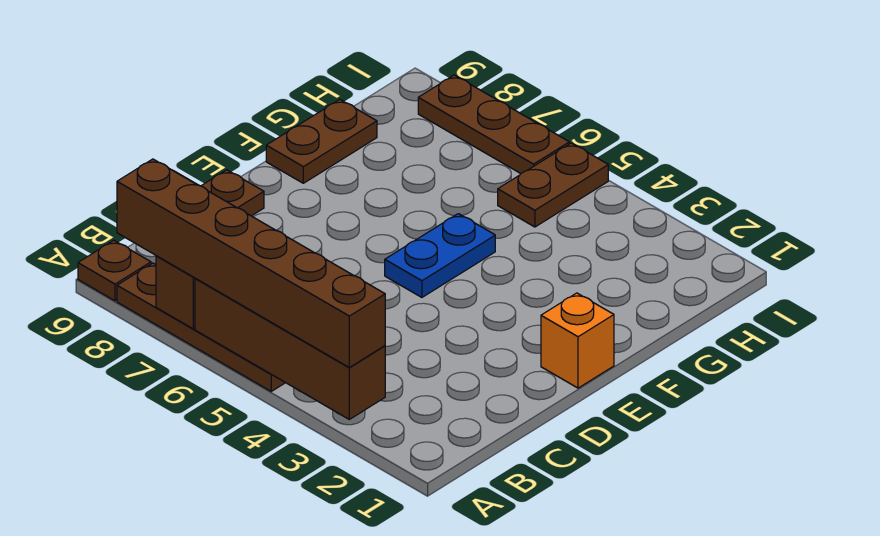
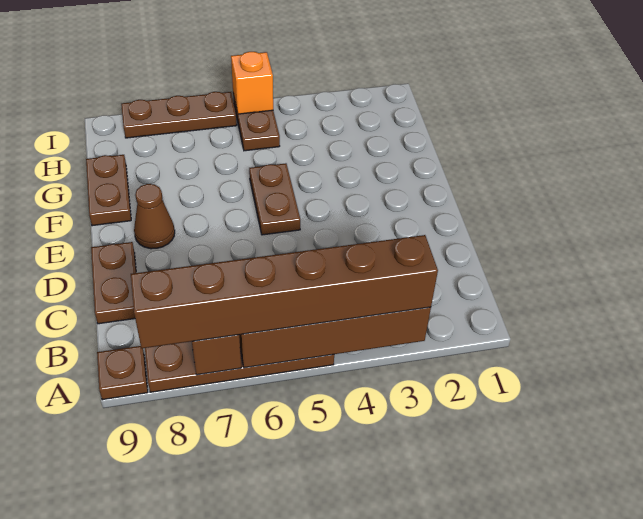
orange 1x1 brick [541,293,614,388] -> orange 1x1 brick moved to [231,52,273,114]
blue 1x2 plate [385,214,495,297] -> brown 1x2 plate [249,163,300,235]
none -> brown 1x1 cone [134,184,175,249]

